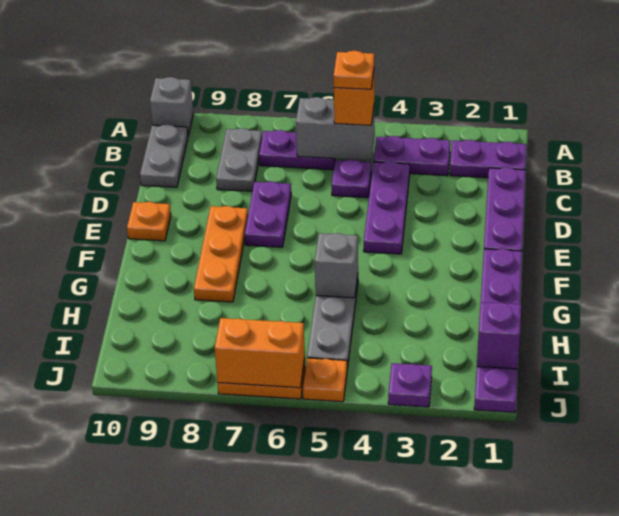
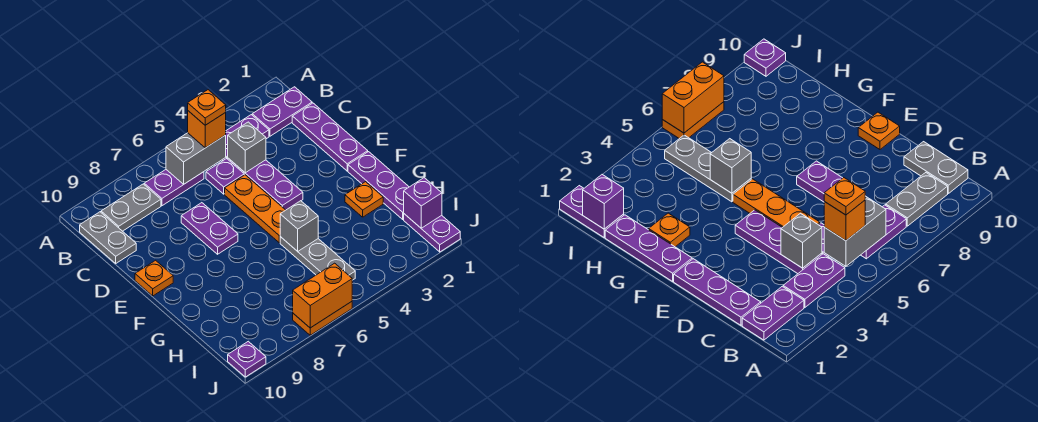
grey 1x1 brick [150,77,193,136] -> grey 1x1 brick moved to [228,122,266,173]
grey 1x2 plate [216,128,262,191] -> grey 1x2 plate turned to [101,184,161,231]
orange 1x3 plate [194,206,248,302] -> orange 1x3 plate moved to [225,175,285,243]
purple 1x1 plate [388,363,432,407] -> purple 1x1 plate moved to [228,341,266,377]
orange 1x1 plate [303,358,347,402] -> orange 1x1 plate moved to [345,182,383,217]

